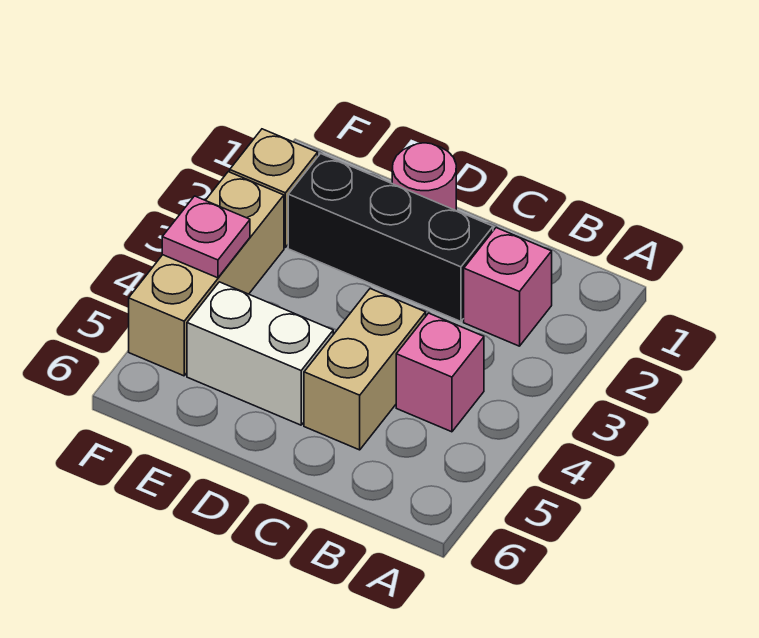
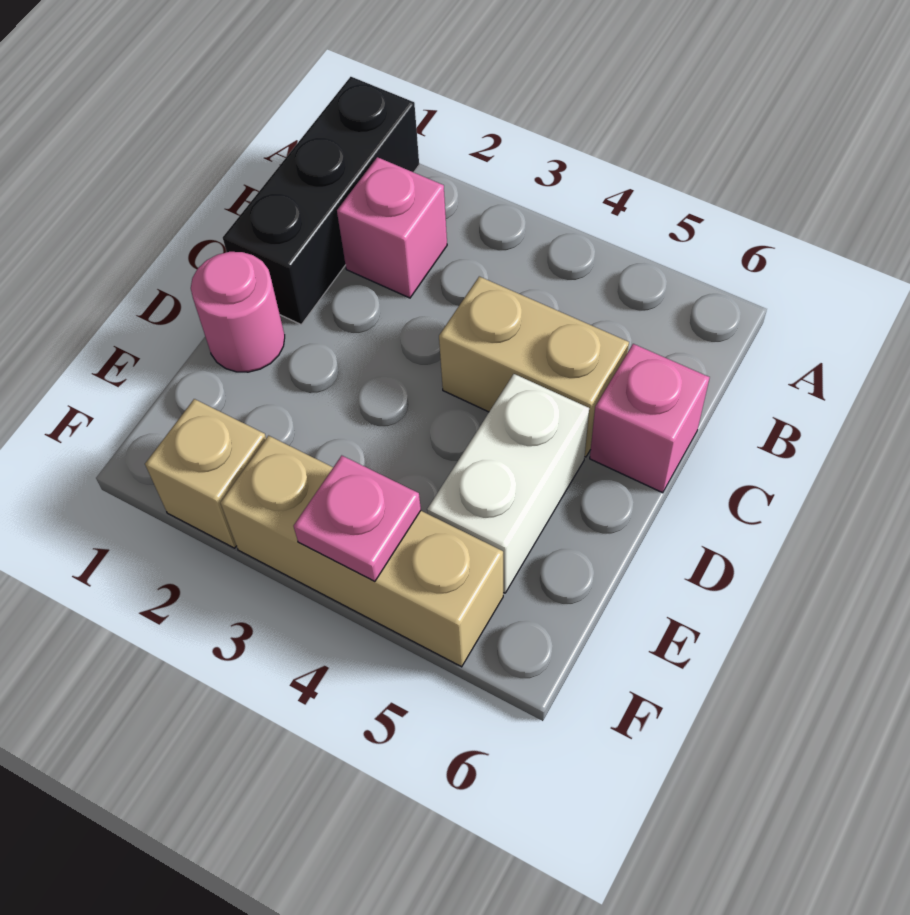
pink 1x1 brick [396,313,484,432] -> pink 1x1 brick moved to [590,344,710,493]
black 1x3 brick [288,154,493,321] -> black 1x3 brick moved to [223,77,419,324]

